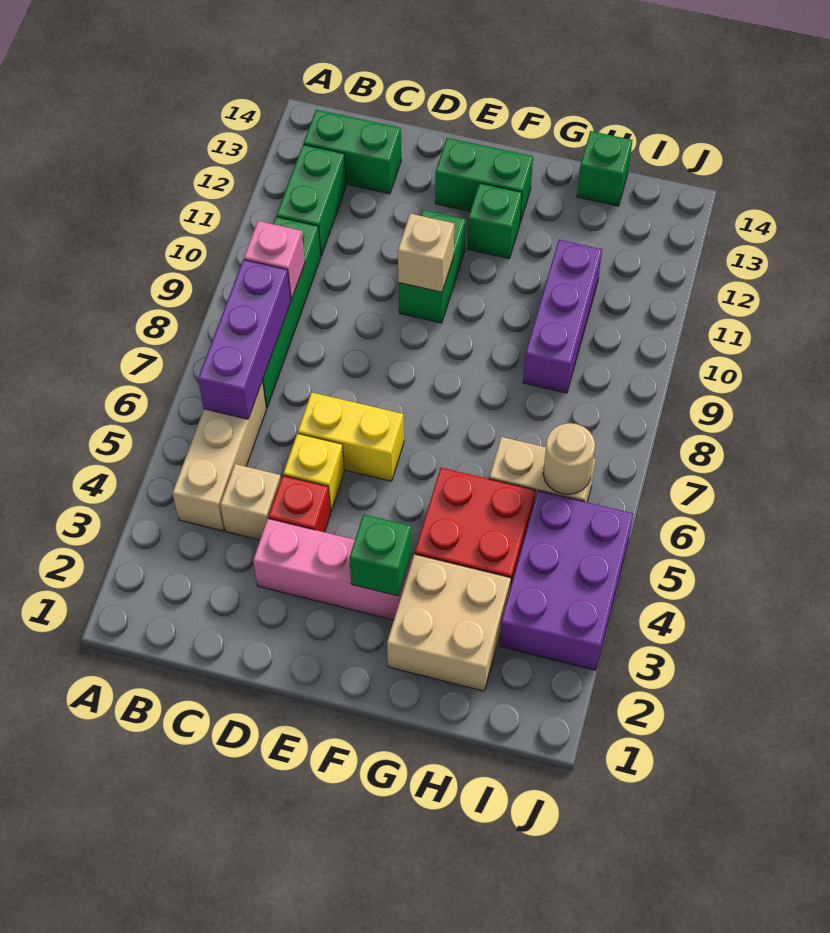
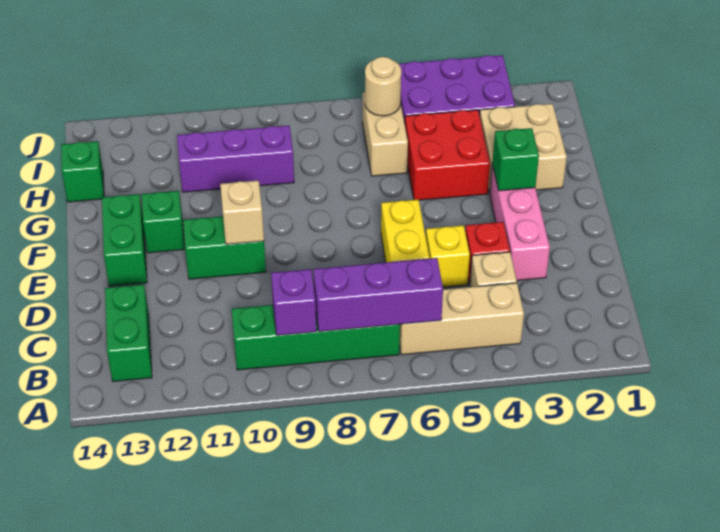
pink 1x1 brick [244,221,305,300] -> purple 1x1 brick [271,269,316,335]
green 1x2 brick [276,145,346,255] -> none

